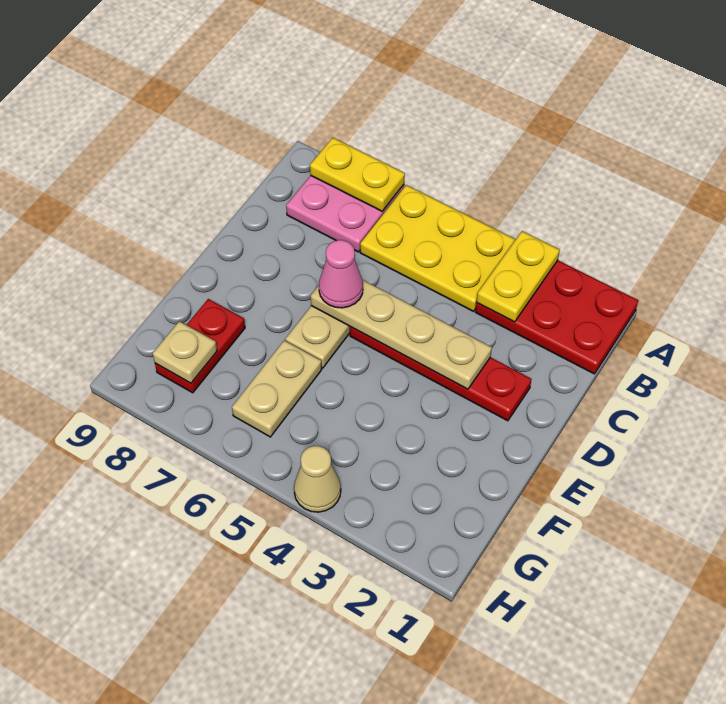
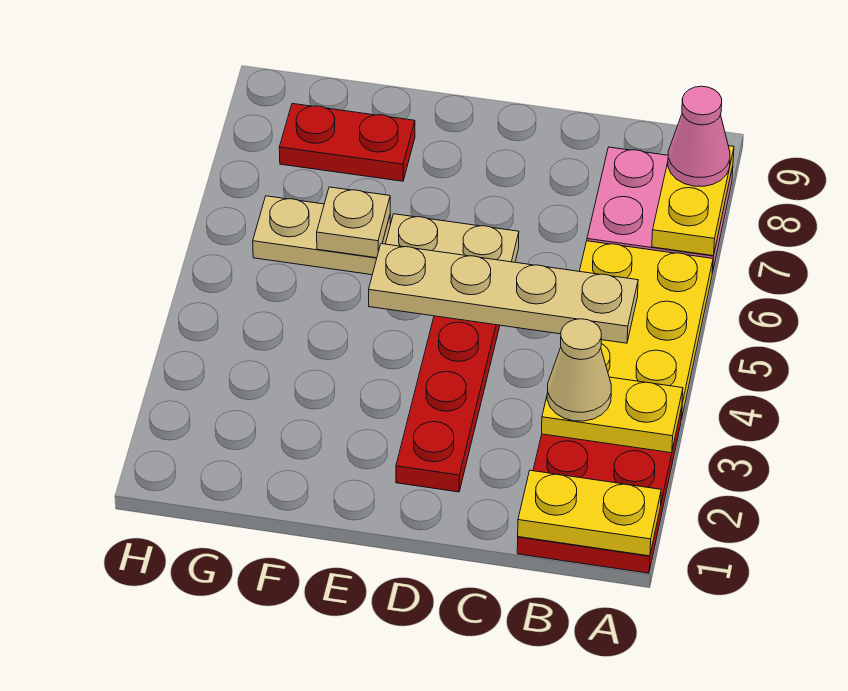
none -> yellow 1x2 plate [518,470,661,556]
tan 1x4 plate [311,280,492,389] -> tan 1x4 plate turned to [369,244,638,343]
pink 1x1 cone [319,240,363,308] -> pink 1x1 cone moved to [668,86,730,186]
tan 1x1 plate [153,321,217,383] -> tan 1x1 plate moved to [317,187,390,258]
tan 1x1 cone [294,446,341,512] -> tan 1x1 cone moved to [547,319,611,421]

